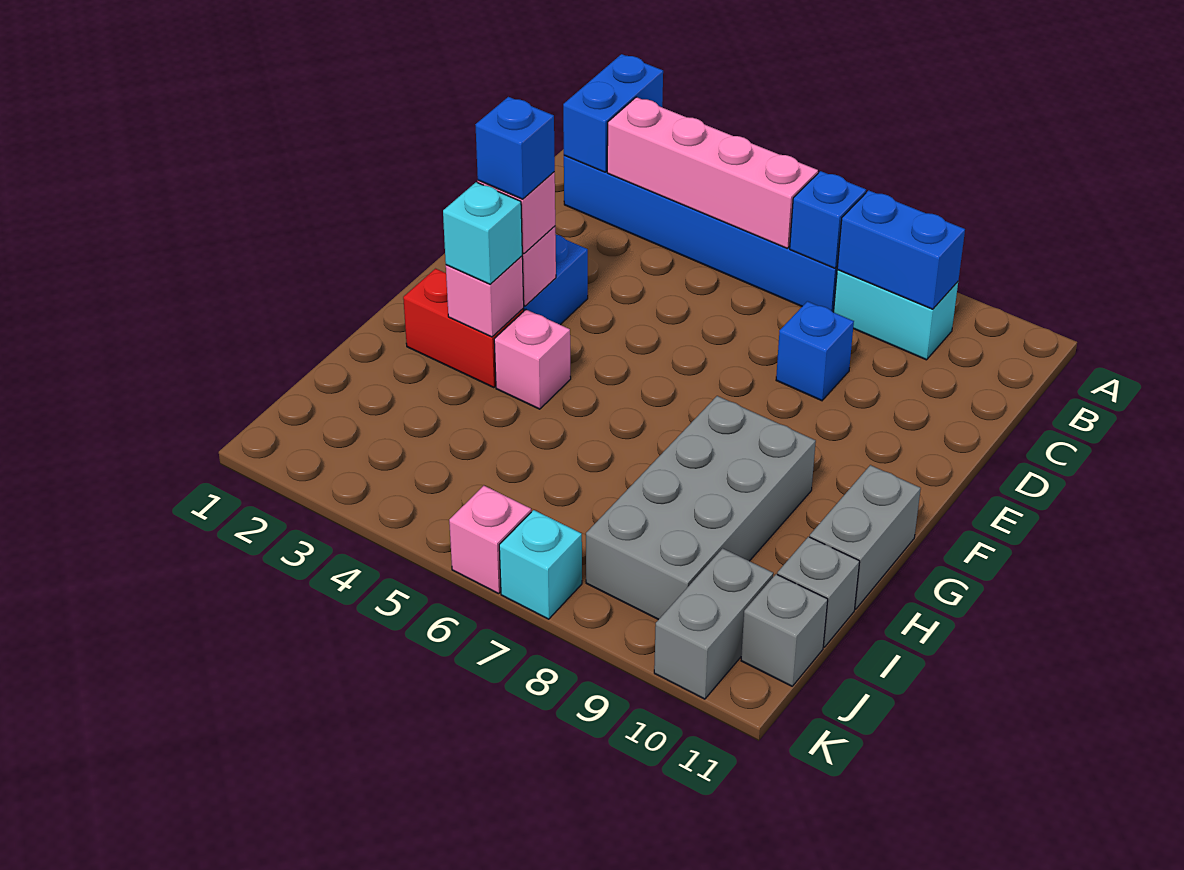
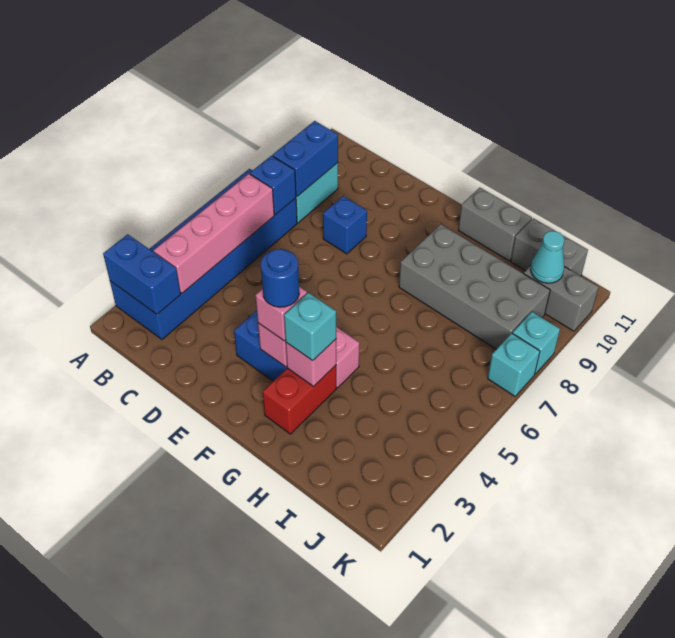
blue 1x1 brick [475,97,555,199] -> blue 1x1 round brick [261,249,299,307]
none -> cyan 1x1 cone [530,231,564,283]
pink 1x1 brick [449,486,531,594] -> none
none -> cyan 1x1 brick [513,312,560,374]

